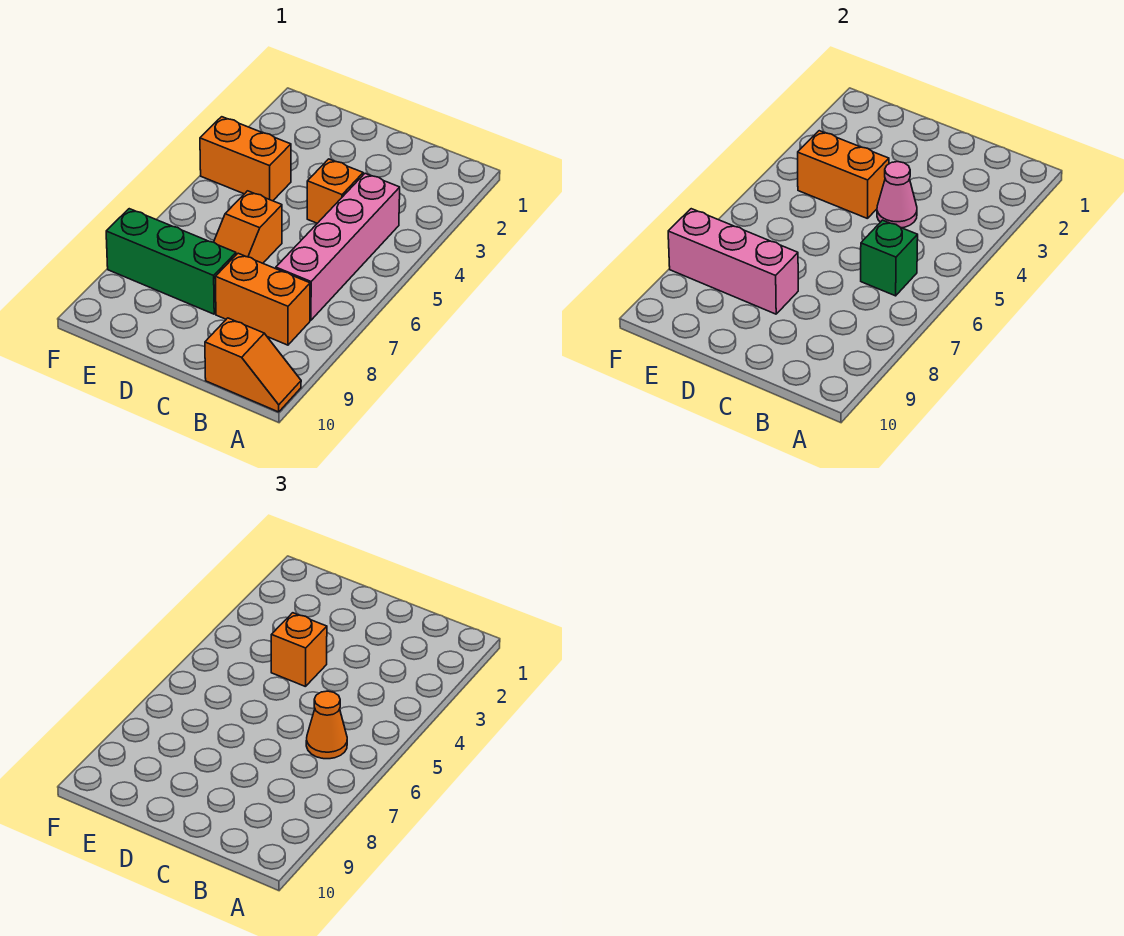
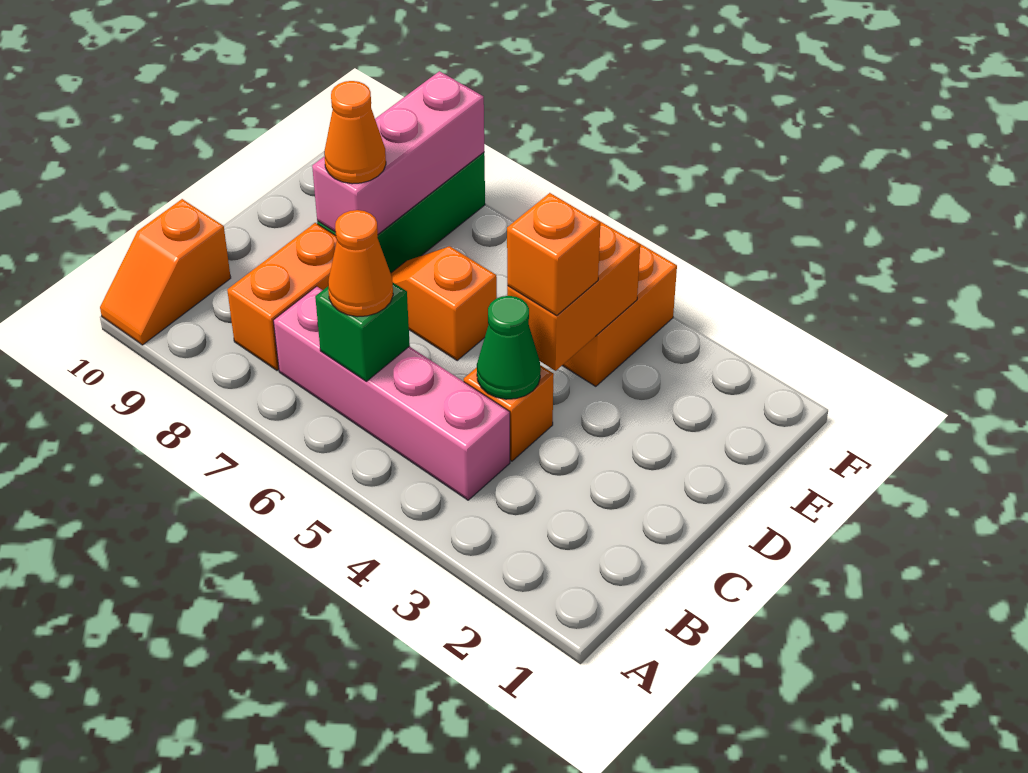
pink 1x1 cone [877,162,917,228] -> green 1x1 cone [477,296,541,399]
none -> orange 1x1 cone [324,81,386,184]

